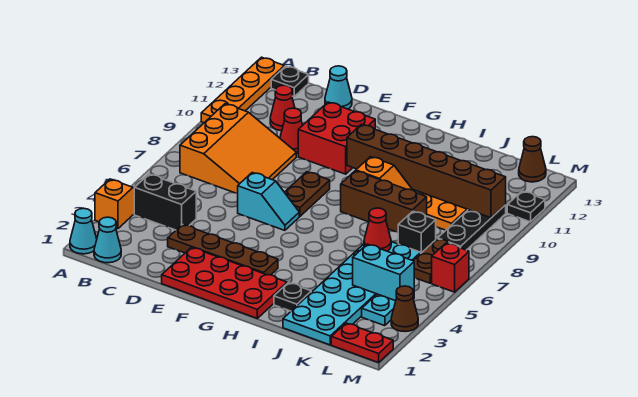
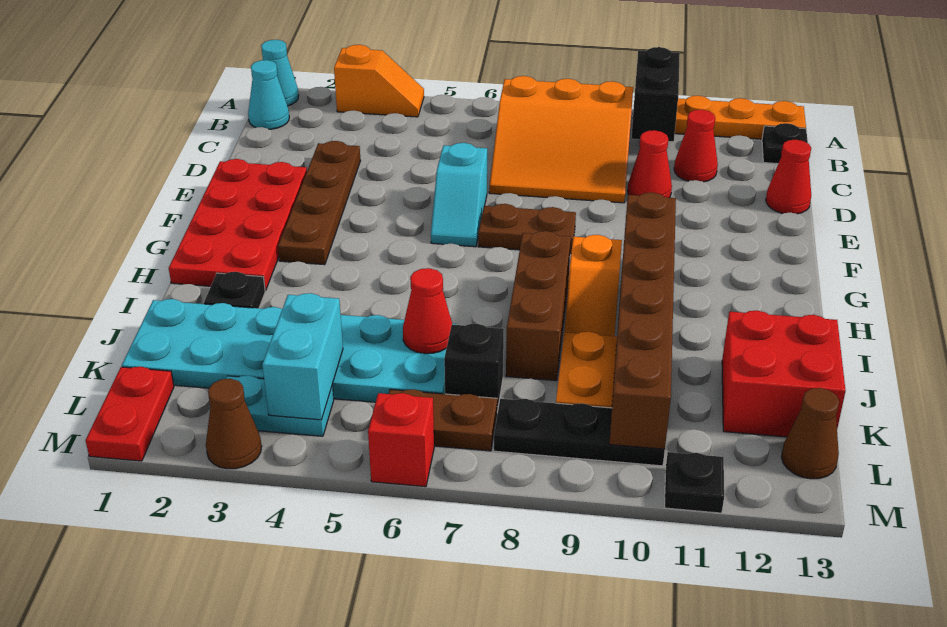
black 1x2 brick [134,174,196,230] -> black 1x2 brick moved to [632,47,680,141]
cyan 1x1 cone [325,66,352,109] -> red 1x1 cone [766,140,811,214]
red 2x2 brick [298,102,375,174] -> red 2x2 brick moved to [722,311,846,437]

